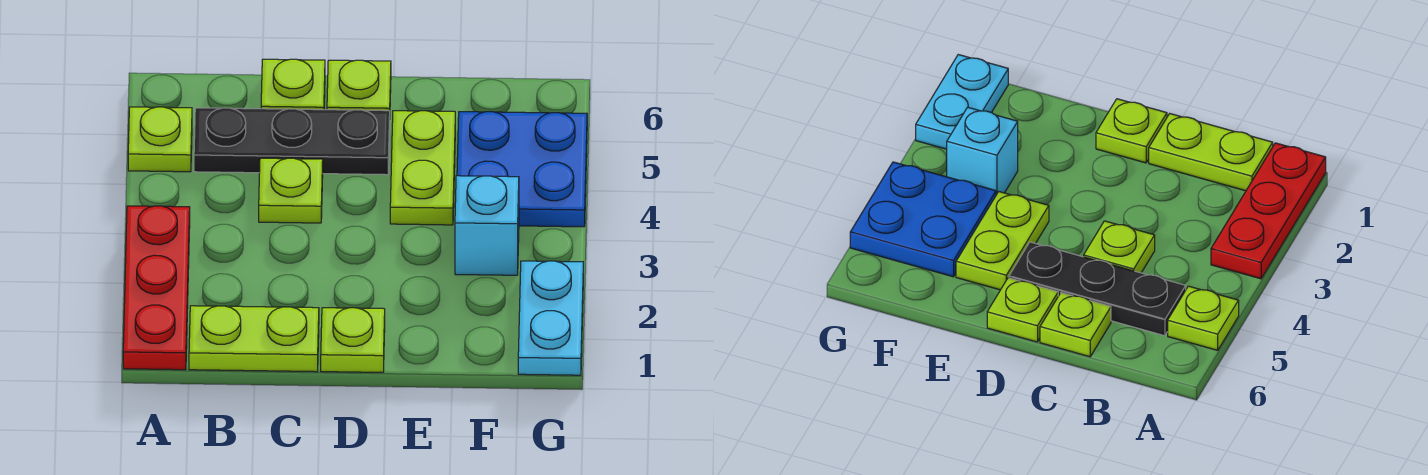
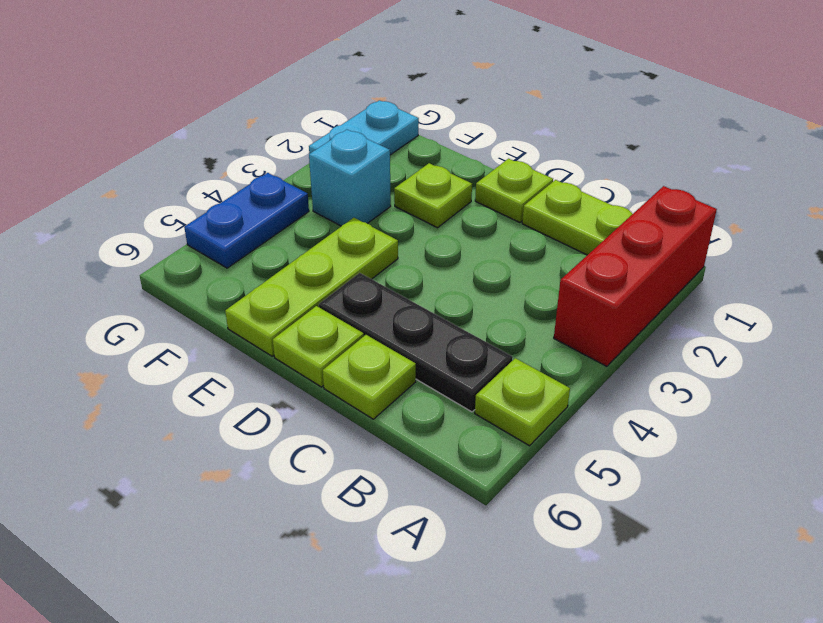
red 1x3 plate [123,206,190,370] -> red 1x3 brick [554,186,717,366]
lime 1x1 plate [259,158,323,223] -> lime 1x1 plate moved to [394,163,472,228]
lime 1x2 plate [390,111,455,225] -> lime 1x3 plate [225,218,398,356]
blue 2x2 plate [457,112,587,227] -> blue 1x2 plate [184,173,309,268]

